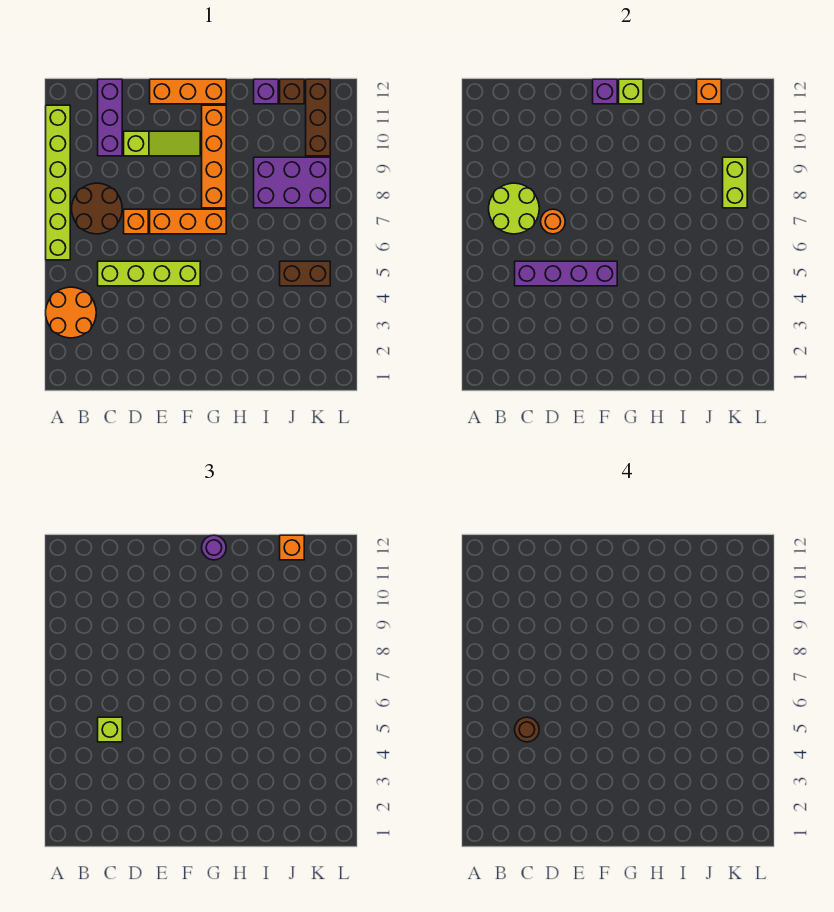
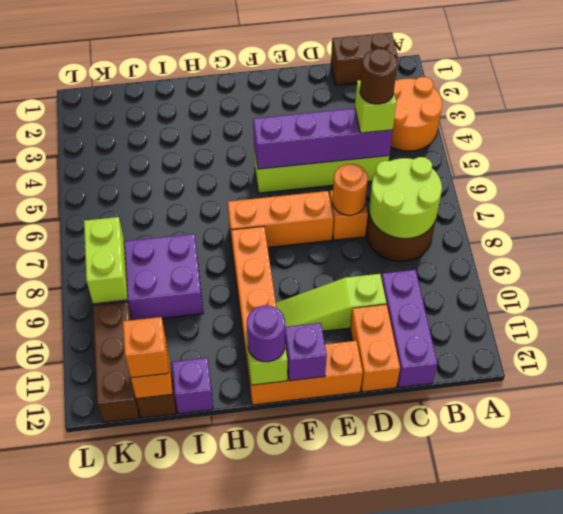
lime 1x6 brick [46,105,70,260] -> none
none -> orange 1x2 brick [350,304,400,392]
brown 1x2 brick [280,261,330,286] -> brown 1x2 brick moved to [331,33,397,85]

